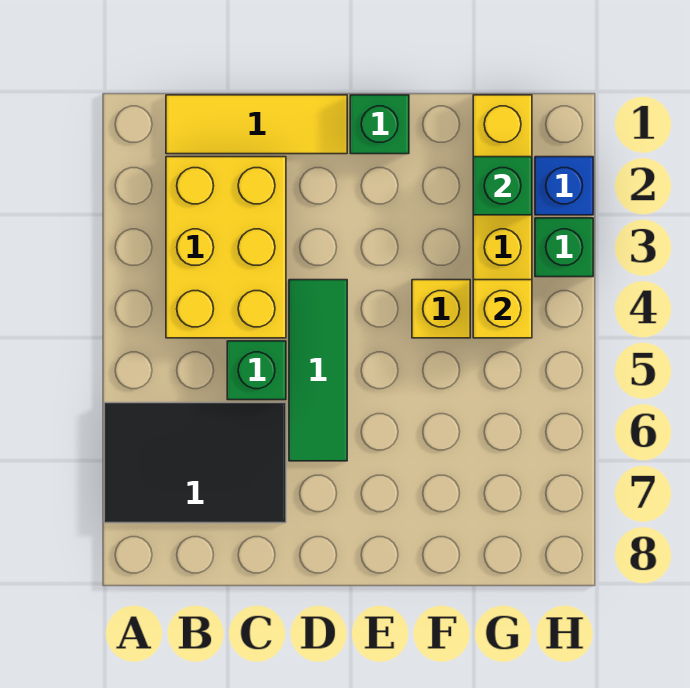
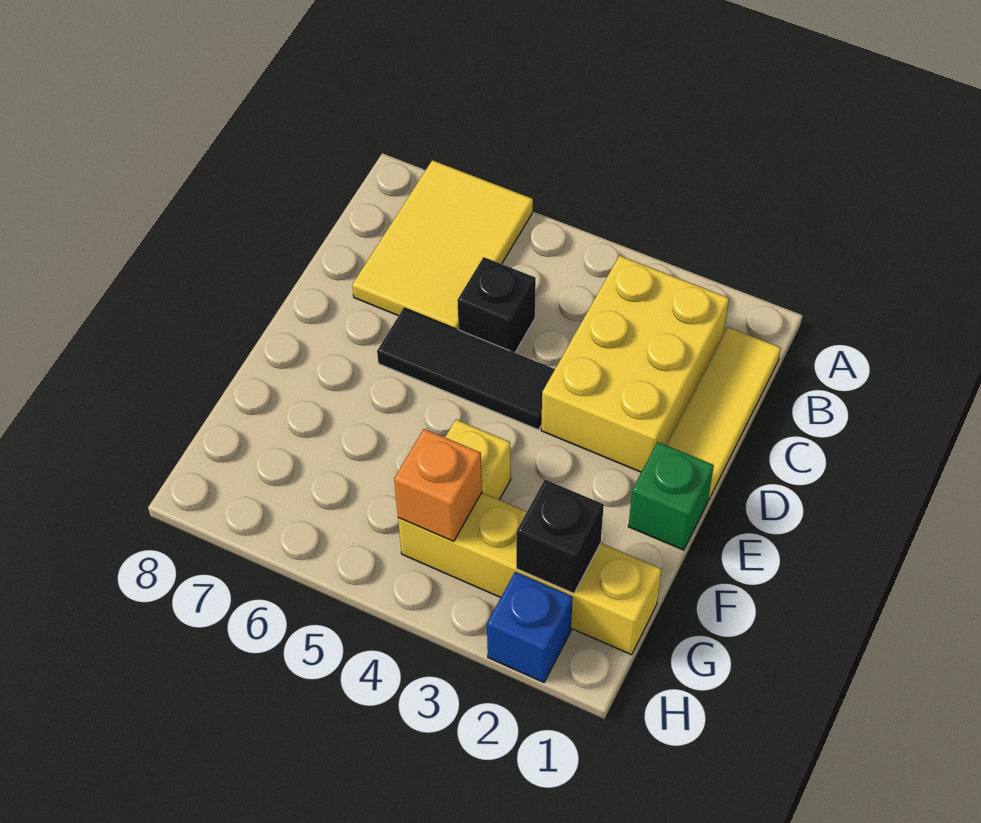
black 2x3 tile [104,403,286,523] -> yellow 2x3 tile [352,160,533,330]
yellow 2x3 brick [166,157,286,338] -> yellow 2x3 brick turned to [541,256,729,472]
green 1x1 brick [227,341,286,400] -> black 1x1 brick [457,257,536,353]
green 1x3 tile [289,280,347,461] -> black 1x3 tile [377,308,555,430]
green 1x1 brick [473,157,532,215] -> black 1x1 brick [516,480,604,593]
yellow 1x1 brick [473,280,532,338] -> orange 1x1 brick [394,429,482,542]
green 1x1 brick [535,218,593,277] -> none

